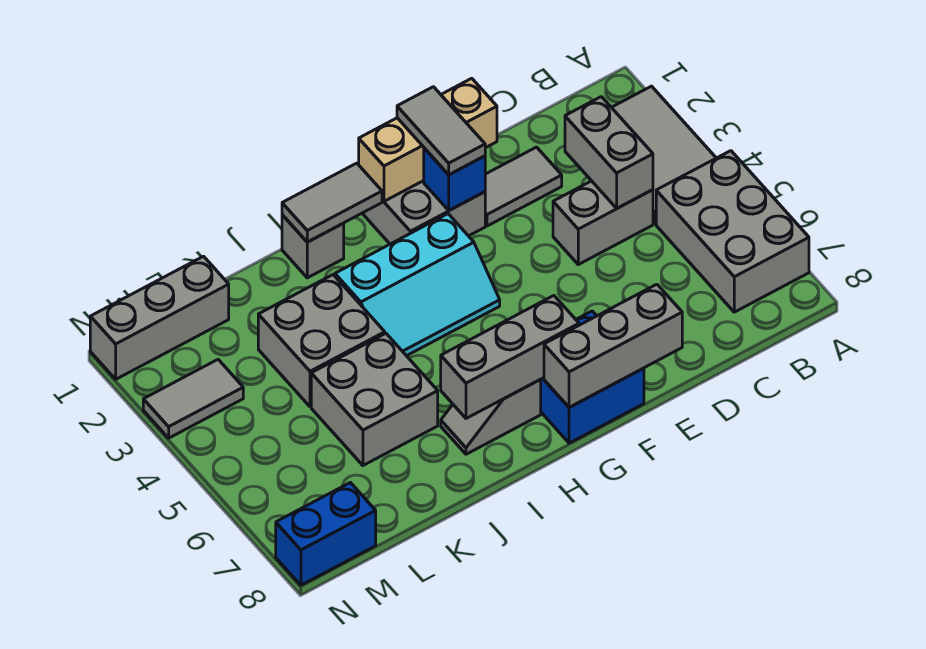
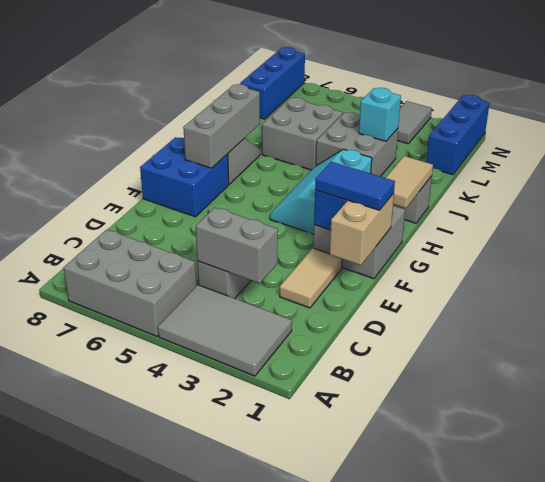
grey 1x2 tile [485,147,562,226] -> tan 1x2 tile [280,248,342,308]
tan 1x3 brick [359,78,497,201] -> tan 1x2 brick [330,193,394,265]
grey 1x3 brick [544,284,682,407] -> none
grey 1x2 tile [397,87,485,175] -> blue 1x2 tile [315,162,395,210]
grey 1x2 tile [282,163,382,242] -> tan 1x2 tile [386,156,433,208]
none -> cyan 1x1 brick [359,88,401,141]
grey 1x3 brick [90,256,229,379] -> blue 1x3 brick [426,95,490,175]
blue 1x2 brick [276,483,376,585] -> blue 1x3 brick [240,47,305,119]

